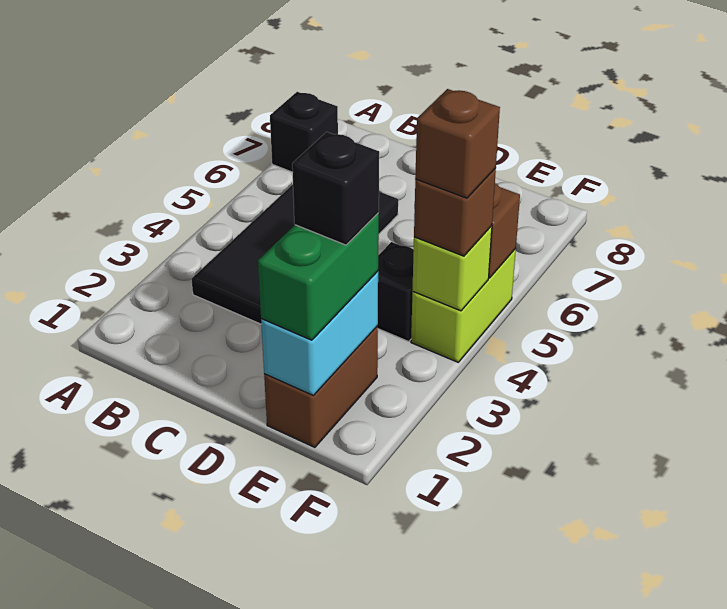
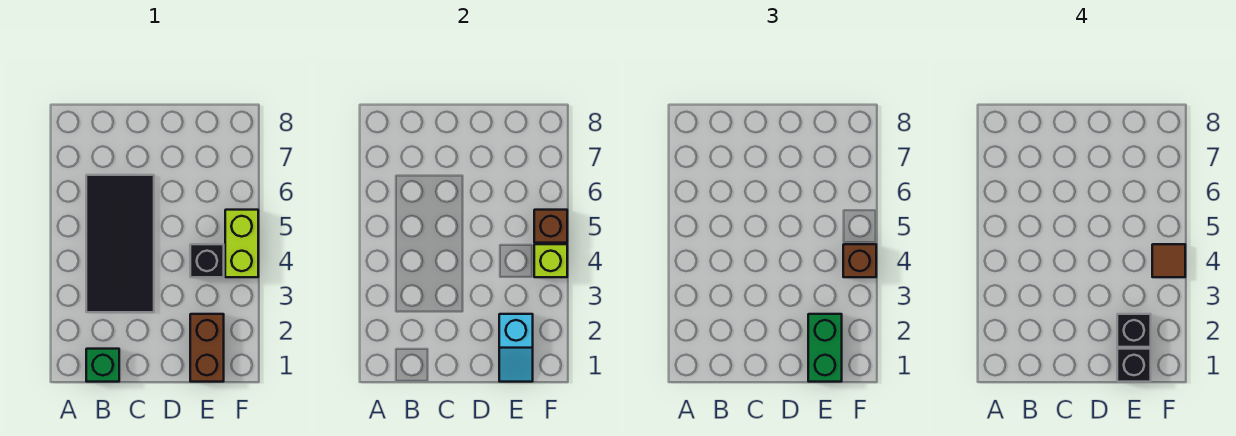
black 1x1 brick [270,92,338,172] -> black 1x1 brick moved to [1117,349,1151,382]
none -> green 1x1 brick [86,349,119,382]
cyan 1x2 brick [261,271,378,396] -> cyan 1x2 slope [499,314,533,382]
brown 1x1 brick [415,89,500,198] -> brown 1x1 tile [1152,244,1185,277]

